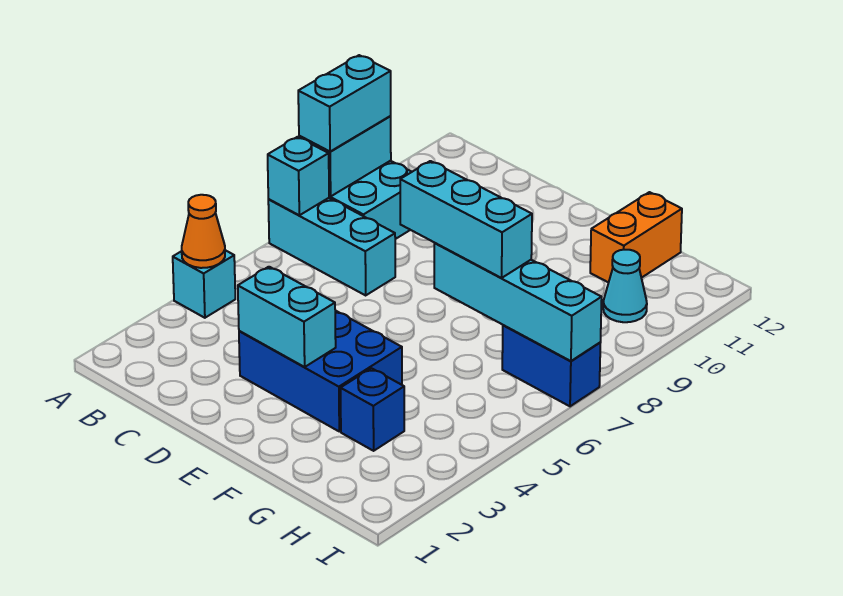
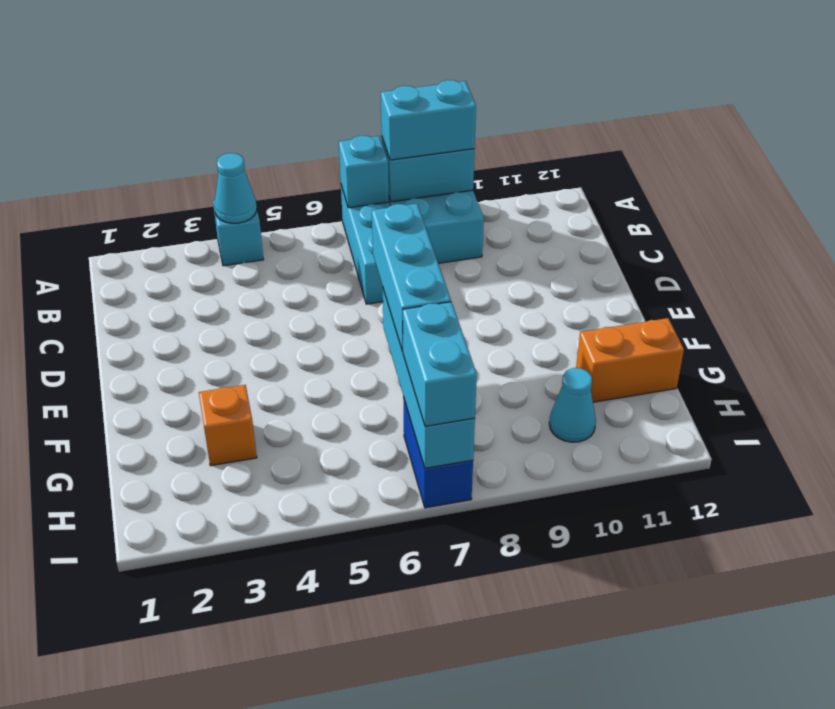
orange 1x1 cone [182,195,225,268] -> cyan 1x1 cone [214,153,257,223]
blue 2x3 brick [239,311,402,431] -> none
cyan 1x2 brick [238,267,336,367] -> cyan 1x2 brick moved to [403,302,477,426]
blue 1x1 brick [341,368,404,451] -> orange 1x1 brick [199,385,257,466]

